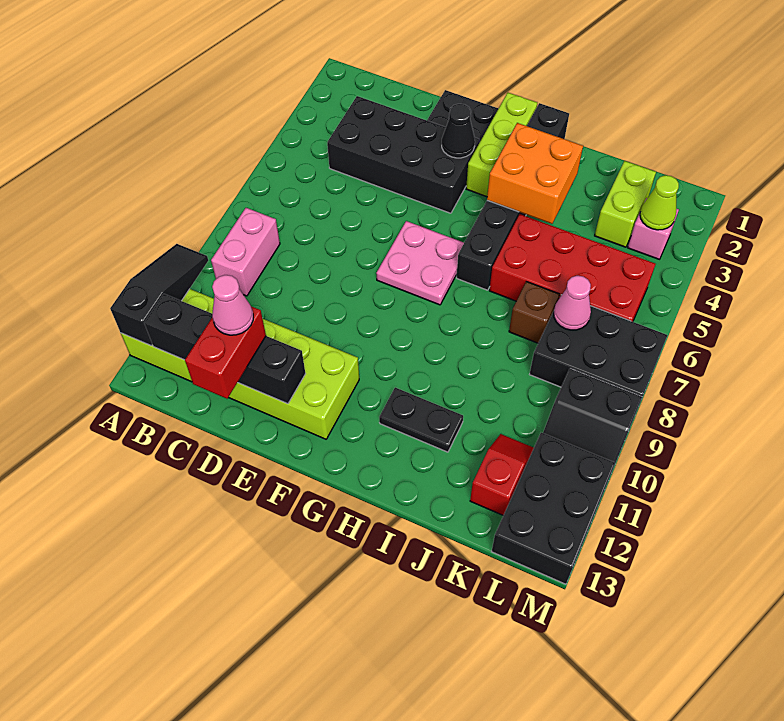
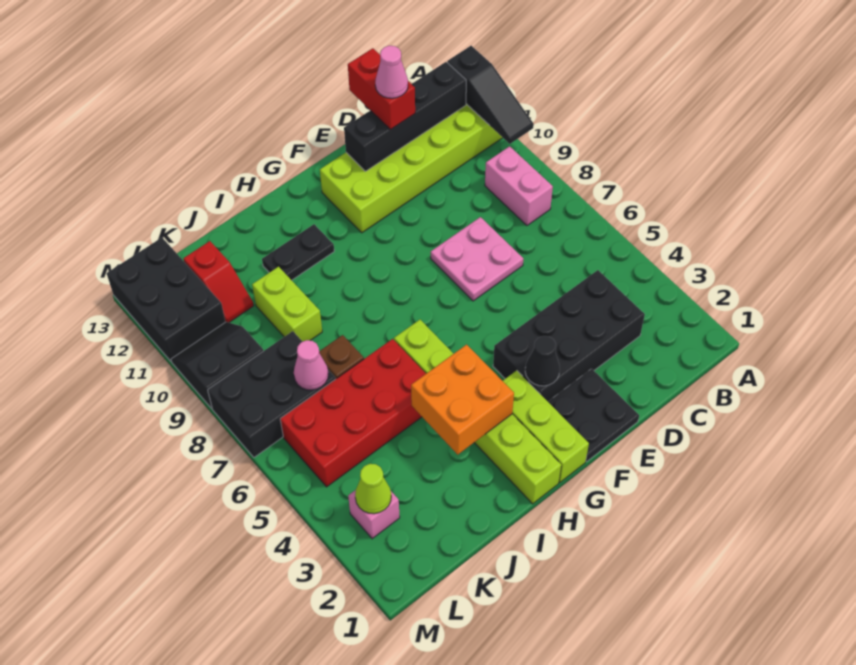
pink 2x2 plate [376,221,464,305] -> pink 2x2 plate moved to [431,217,523,301]
black 1x6 brick [456,103,569,290] -> lime 1x6 brick [394,320,561,504]
lime 1x2 brick [595,161,656,247] -> lime 1x2 brick moved to [252,267,322,341]

